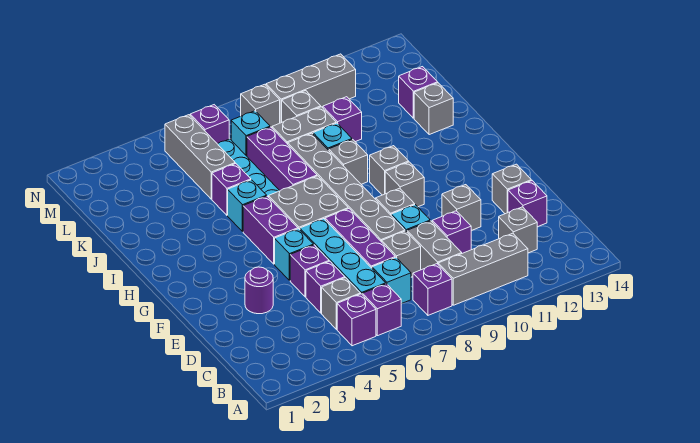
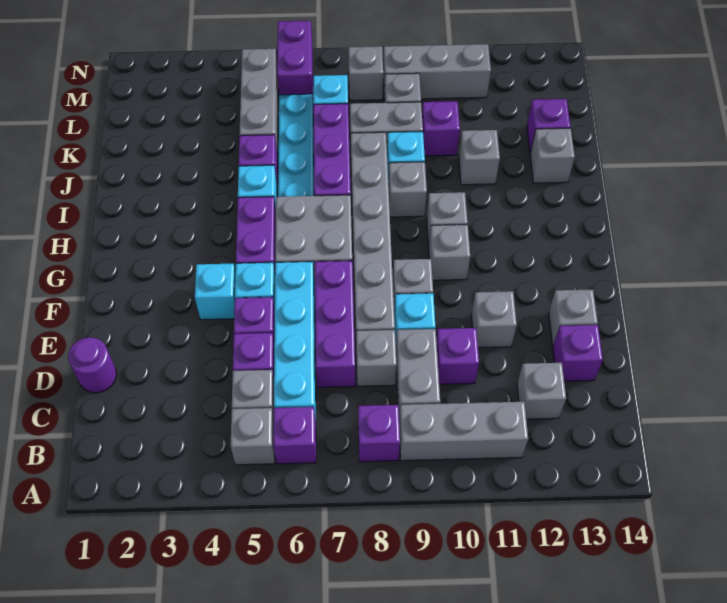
purple 1x1 brick [337,294,376,346] -> grey 1x1 brick [231,408,275,465]
cyan 1x1 brick [372,257,411,304] -> cyan 1x1 brick moved to [195,264,236,320]
purple 1x1 round brick [245,267,273,314] -> purple 1x1 round brick moved to [68,337,116,393]
none -> grey 1x1 brick [459,130,500,185]
purple 1x1 brick [190,105,229,144] -> purple 1x2 brick [277,21,313,95]

